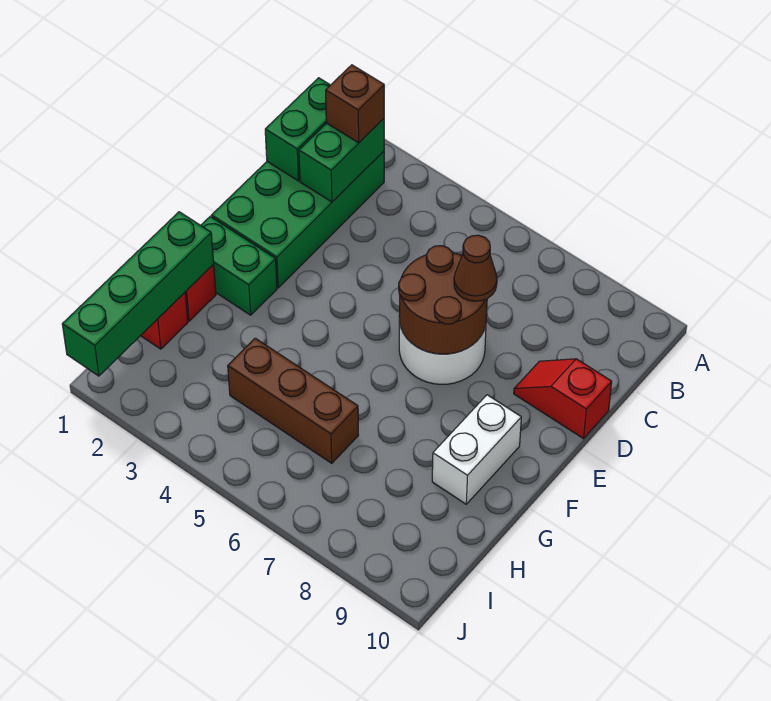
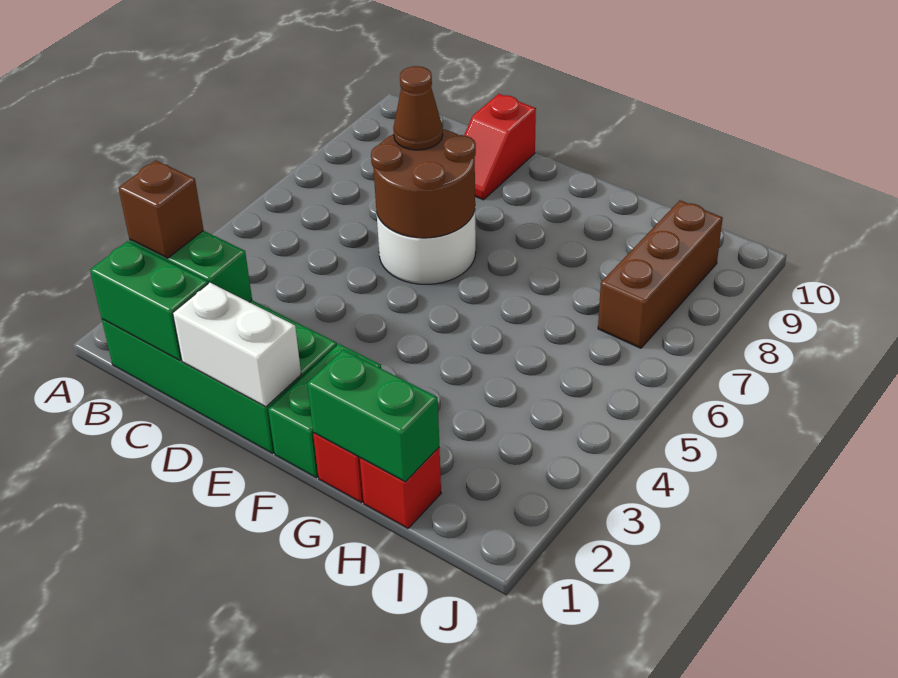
white 1x2 brick [432,395,521,504] -> white 1x2 brick moved to [173,283,301,407]
green 1x4 brick [62,212,214,376] -> green 1x2 brick [307,350,439,482]
brown 1x3 brick [228,338,359,463] -> brown 1x3 brick moved to [598,200,723,348]

